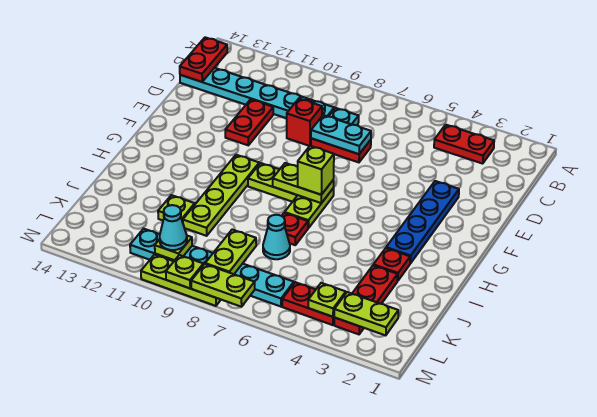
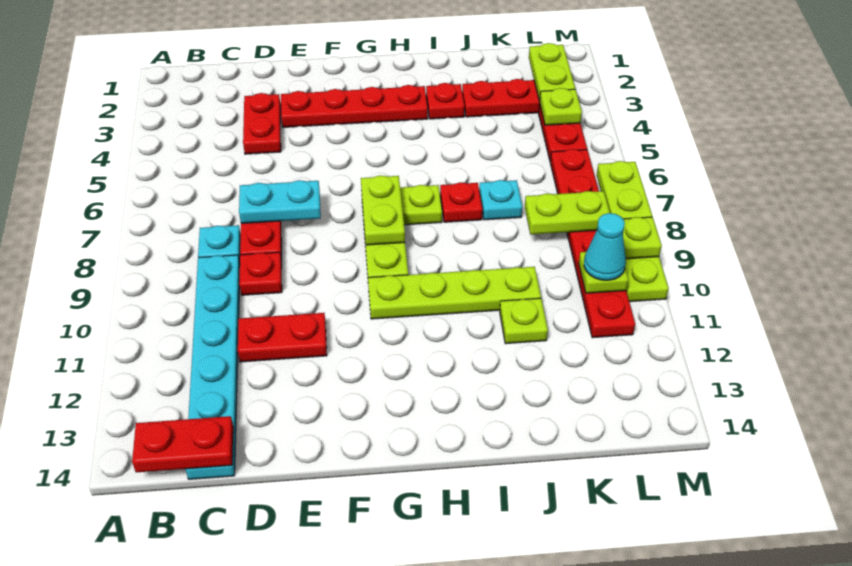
red 1x2 plate [434,125,494,164] -> red 1x2 plate moved to [243,93,281,154]
cyan 1x2 plate [311,115,371,154] -> cyan 1x2 plate turned to [239,180,321,223]
red 1x1 brick [287,99,322,146] -> red 1x1 plate [239,252,282,295]
blue 1x4 plate [386,181,459,263] -> red 1x4 plate [281,85,428,127]
lime 1x1 brick [298,146,334,195] -> none
cyan 1x1 cone [263,215,290,259] -> cyan 1x1 plate [479,180,522,220]
cyan 1x6 plate [130,229,294,307] -> red 1x6 plate [550,149,635,338]

